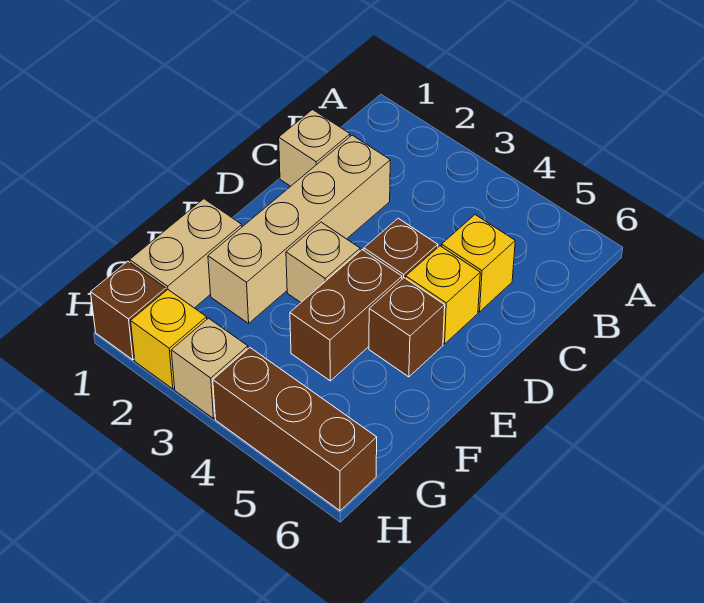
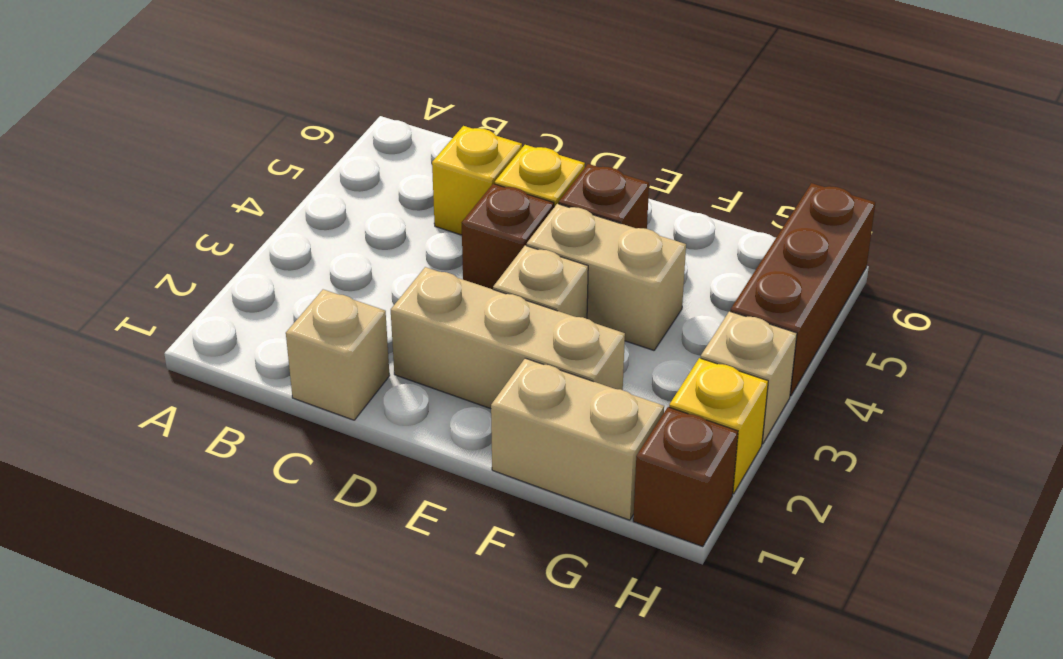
tan 1x4 brick [208,135,390,323] -> tan 1x3 brick [391,267,625,409]
brown 1x2 brick [290,250,402,381] -> tan 1x2 brick [527,204,686,350]

